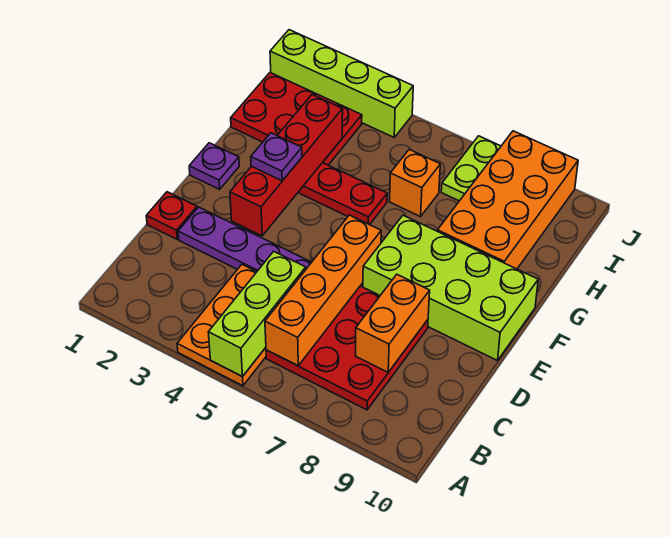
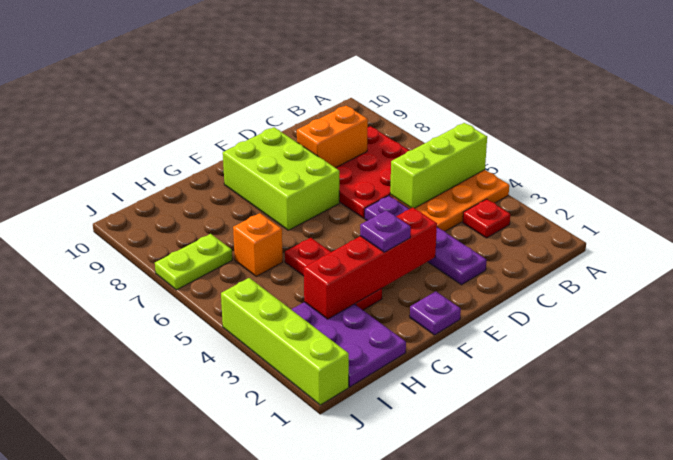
orange 1x4 brick [265,215,381,366] -> none
red 1x1 plate [146,192,197,239] -> red 1x1 plate moved to [463,199,510,238]
lime 2x4 brick [363,215,538,361] -> lime 2x3 brick [223,127,339,230]
orange 2x4 brick [437,131,578,269] -> none
red 2x3 plate [231,72,362,165] -> purple 2x3 plate [292,302,406,387]

